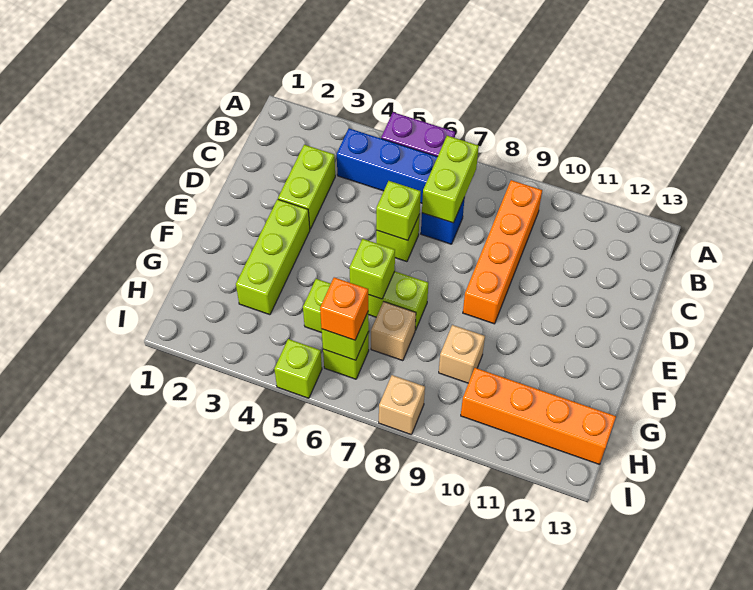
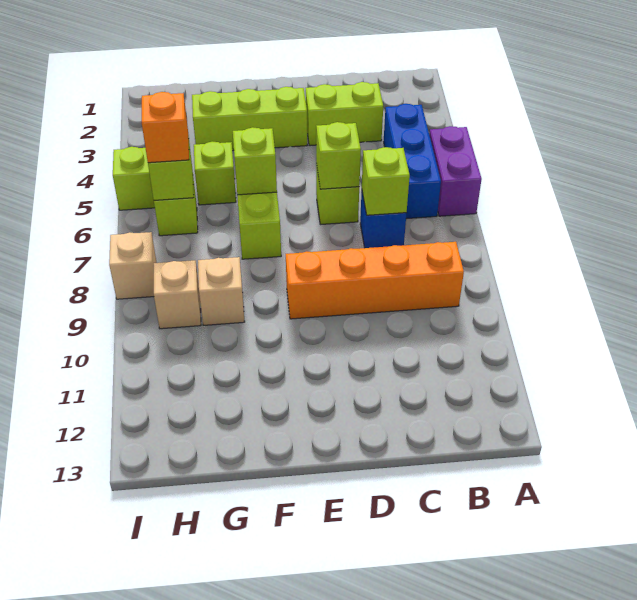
lime 1x2 brick [422,136,479,223] -> lime 1x1 brick [362,147,410,215]
tan 1x1 brick [371,302,416,361] -> tan 1x1 brick moved to [154,260,201,329]
orange 1x4 brick [461,368,616,464] -> none

